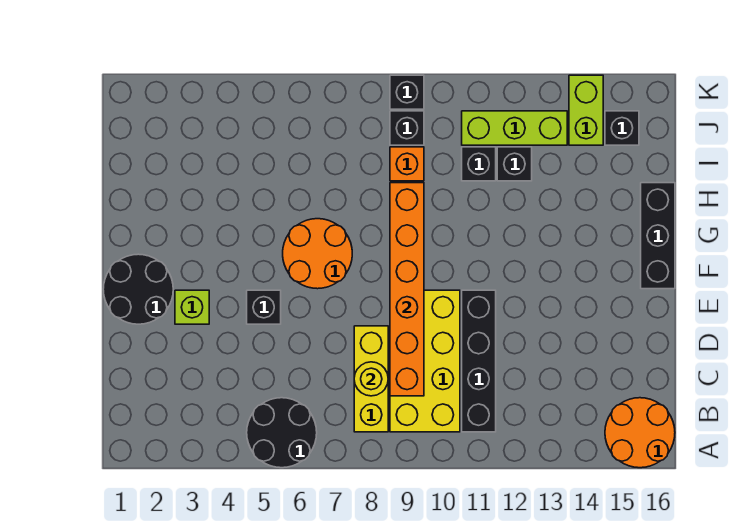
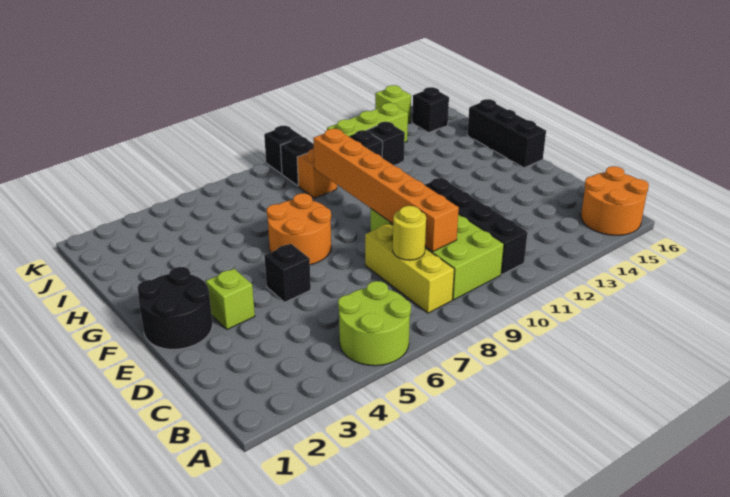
black 2x2 round brick [247,398,317,468] -> lime 2x2 round brick [338,281,411,366]
yellow 2x4 brick [390,290,460,432] -> lime 2x4 brick [371,209,504,300]
lime 1x2 brick [569,75,603,145] -> lime 1x1 brick [375,85,411,124]

